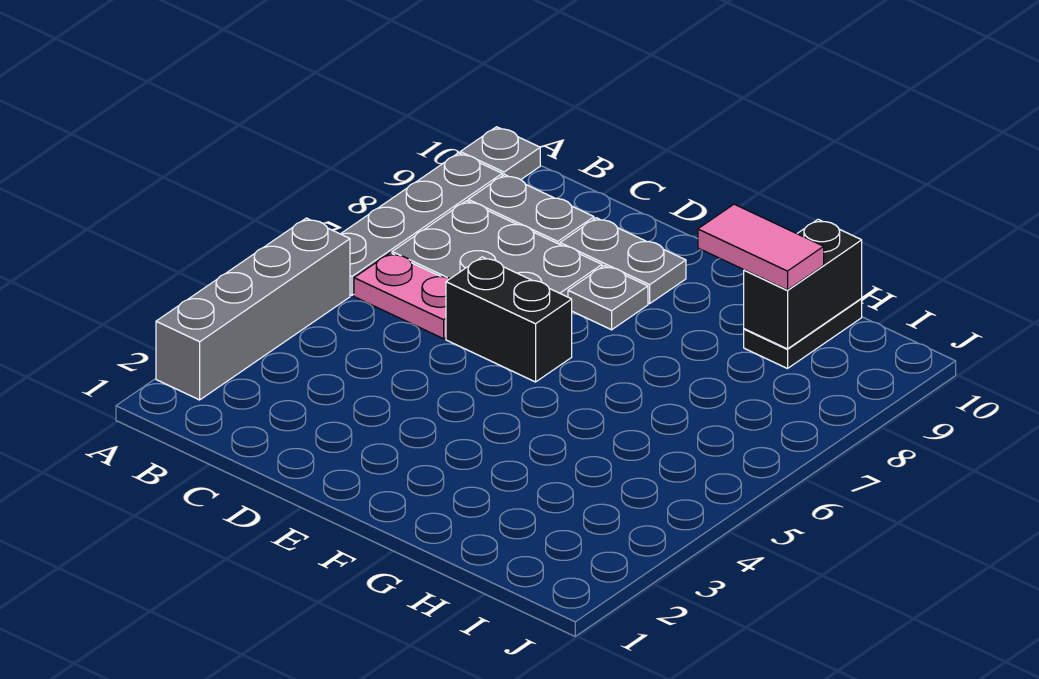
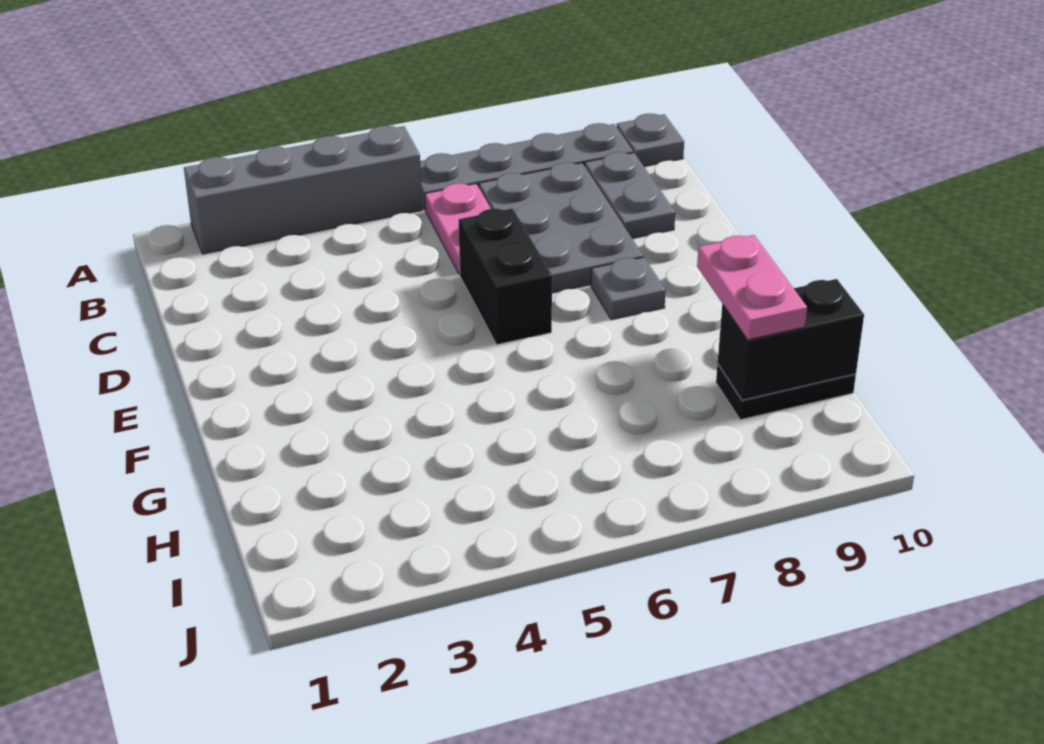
grey 1x2 plate [560,218,686,304] -> none
pink 1x2 tile [698,204,824,290] -> pink 1x2 plate [697,235,807,340]

